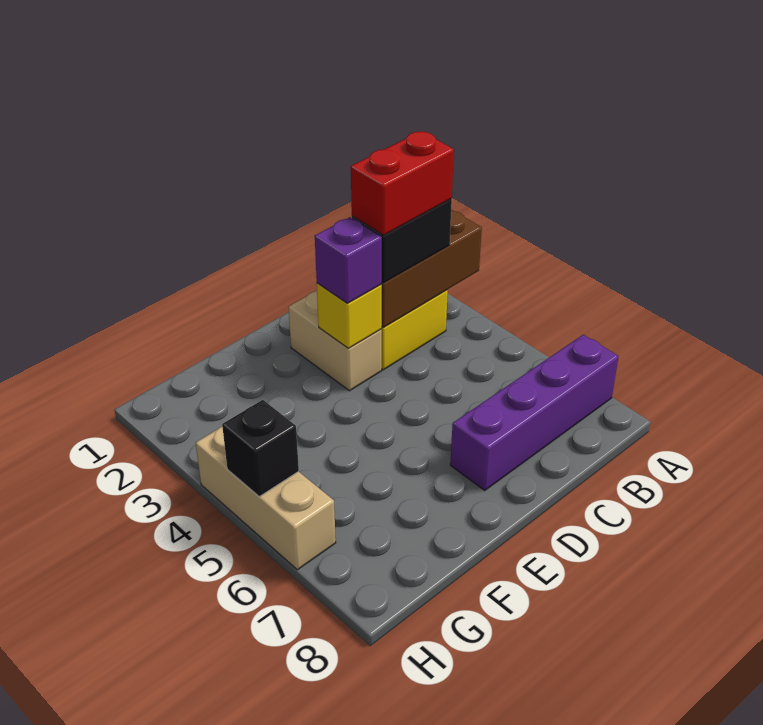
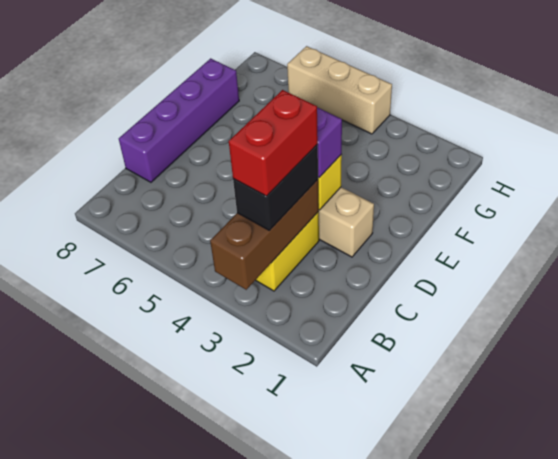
purple 1x4 brick [450,335,619,490] -> purple 1x4 brick moved to [119,58,239,182]
black 1x1 brick [222,400,299,496] -> none

